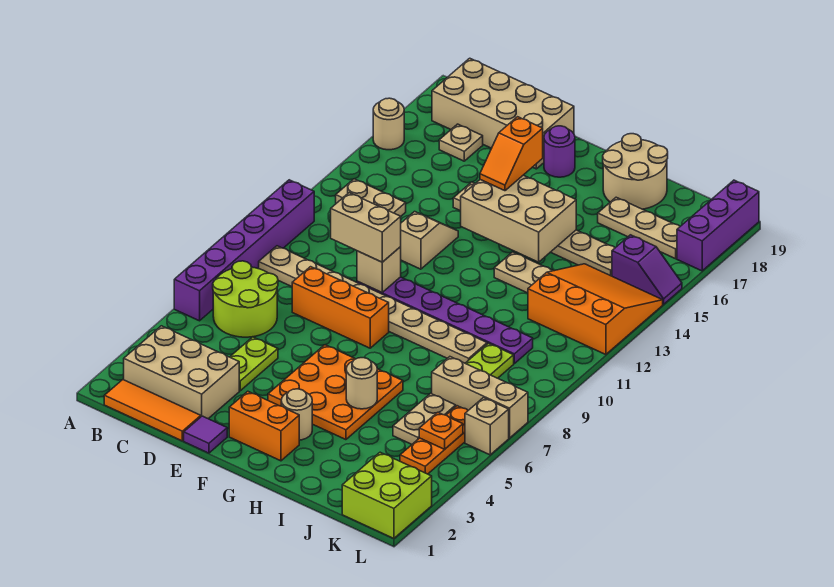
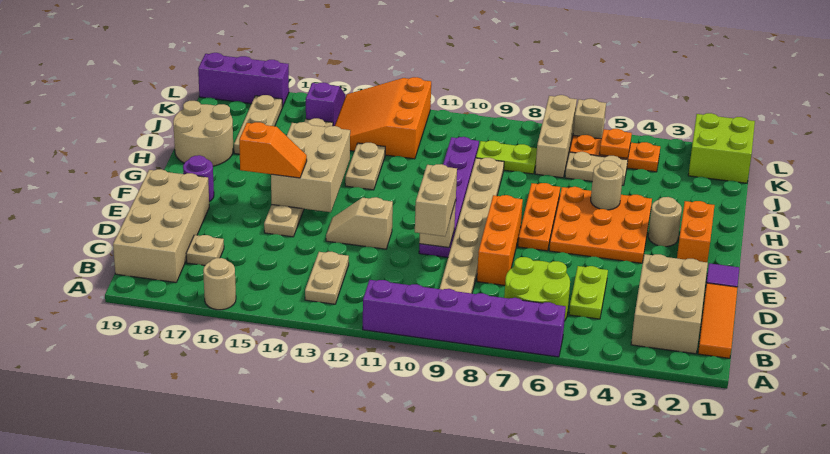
lime 1x2 plate [230,337,278,391] -> lime 1x2 plate turned to [569,266,608,319]
none -> orange 1x3 plate [518,183,560,251]

